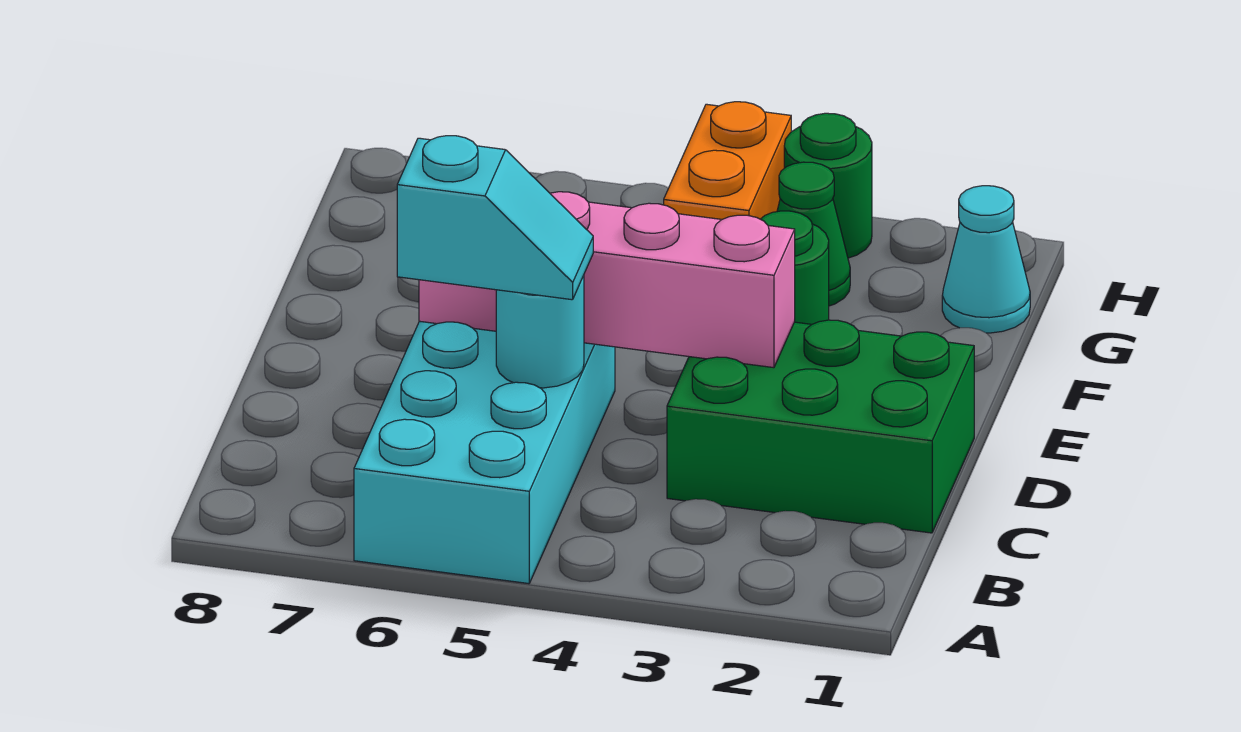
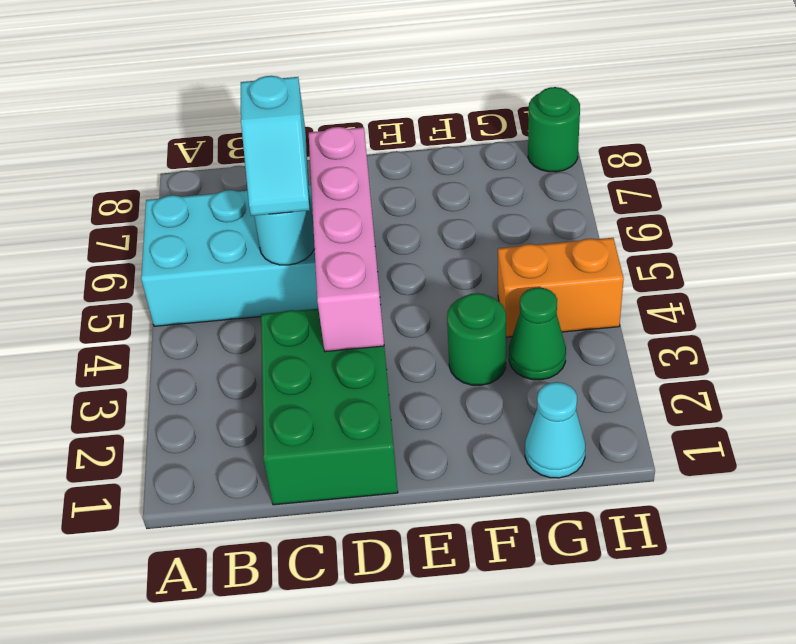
green 1x1 round brick [784,113,872,258] -> green 1x1 round brick moved to [528,87,580,172]

